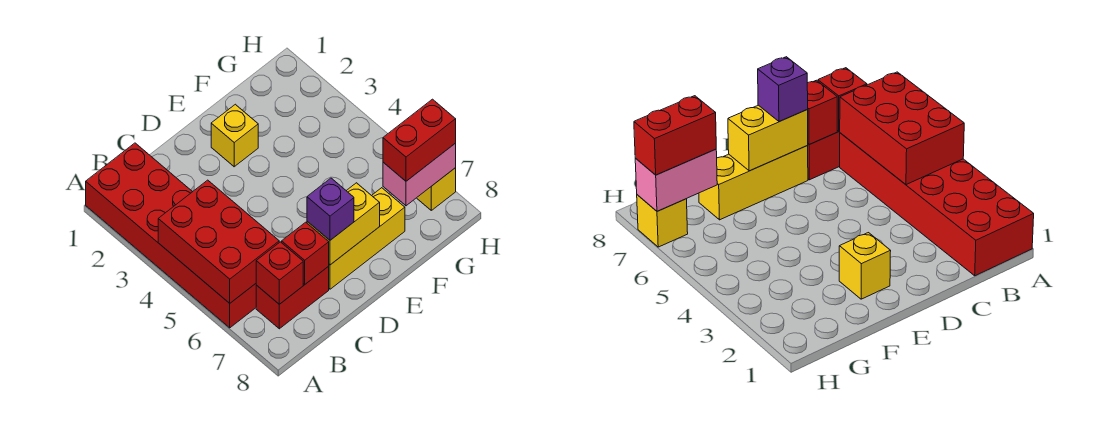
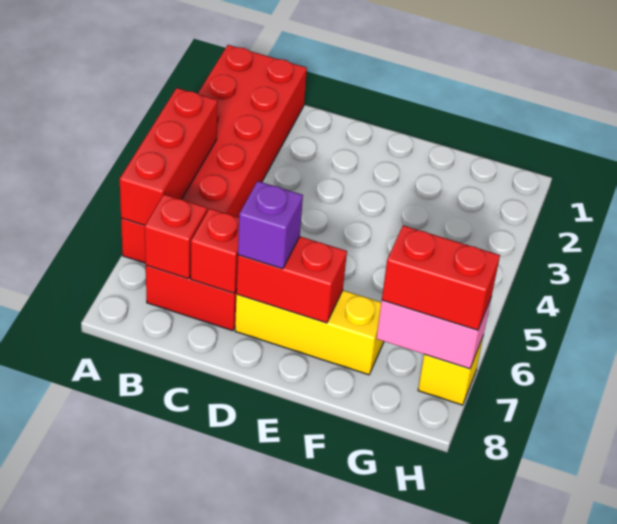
red 2x3 brick [158,180,279,303] -> red 1x3 brick [120,88,218,225]
yellow 1x2 brick [307,183,380,265] -> red 1x2 brick [236,236,347,323]
yellow 1x1 brick [211,104,258,167] -> none

